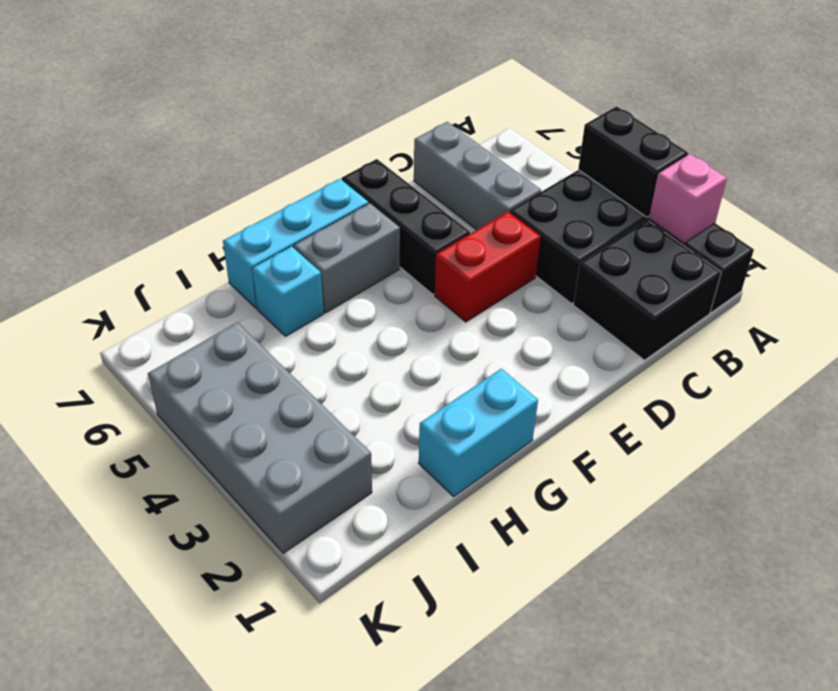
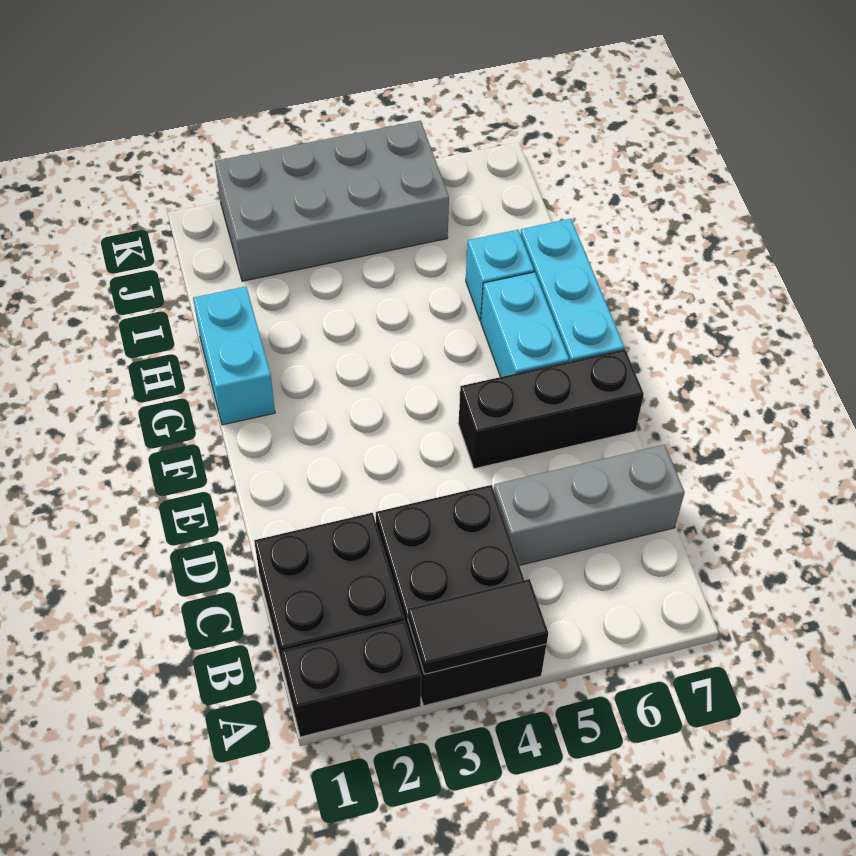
pink 1x1 brick [649,154,727,243] -> none
black 1x2 brick [578,106,688,217] -> black 1x2 tile [408,579,548,674]
red 1x2 brick [435,212,541,322] -> none
grey 1x2 brick [294,203,400,313] -> cyan 1x2 brick [481,272,569,377]

